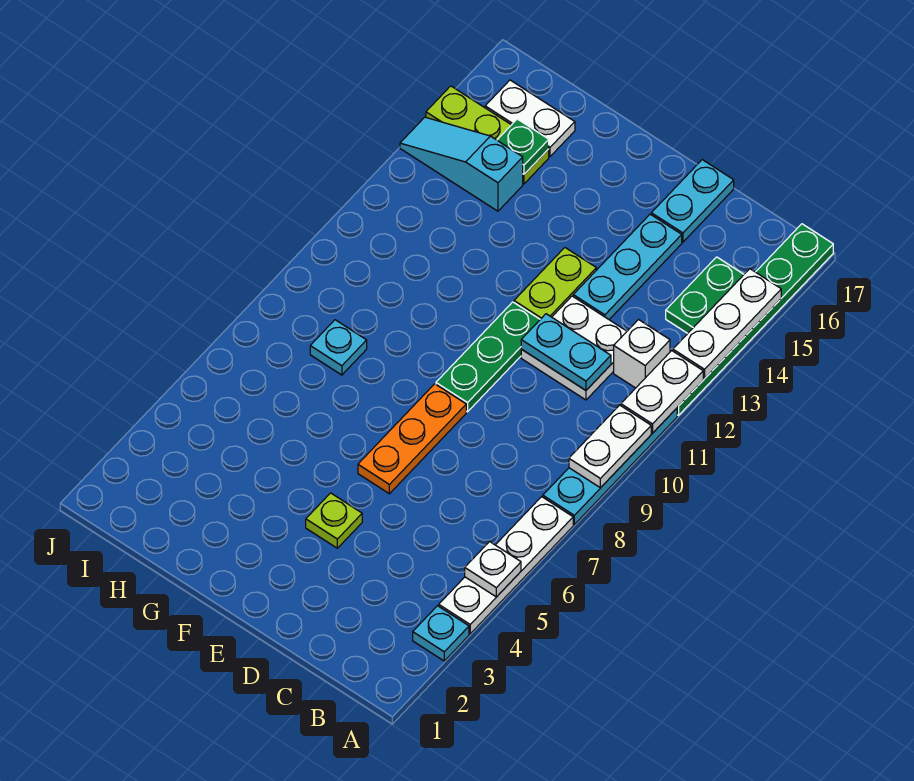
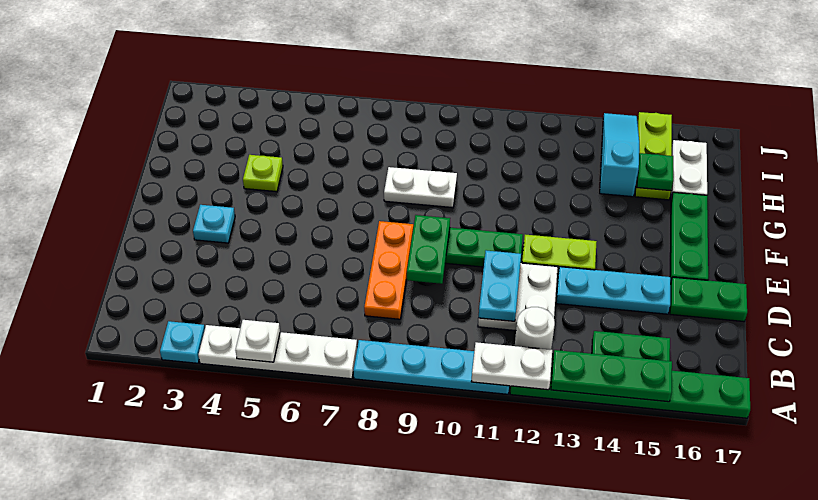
white 1x2 plate [569,405,651,488] -> white 1x2 plate moved to [384,167,457,208]
white 1x3 plate [673,269,781,379] -> green 1x3 plate [551,350,672,402]
white 1x1 brick [614,320,670,388] -> white 1x1 round brick [515,307,555,350]
none -> green 1x2 plate [407,215,450,284]
cyan 1x2 plate [651,160,734,242] -> green 1x2 plate [670,277,747,322]
lime 1x1 plate [306,493,362,548] -> lime 1x1 plate moved to [243,155,283,192]
orange 1x3 plate [358,384,466,494] -> orange 1x3 plate turned to [364,221,414,319]
none -> green 1x3 plate [670,192,708,284]
cyan 1x1 plate [310,320,367,375] -> cyan 1x1 plate moved to [193,205,235,243]

